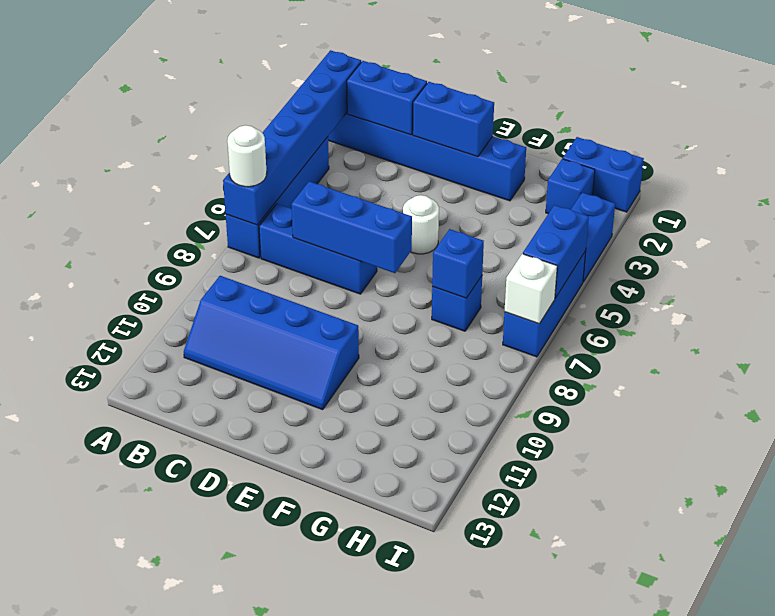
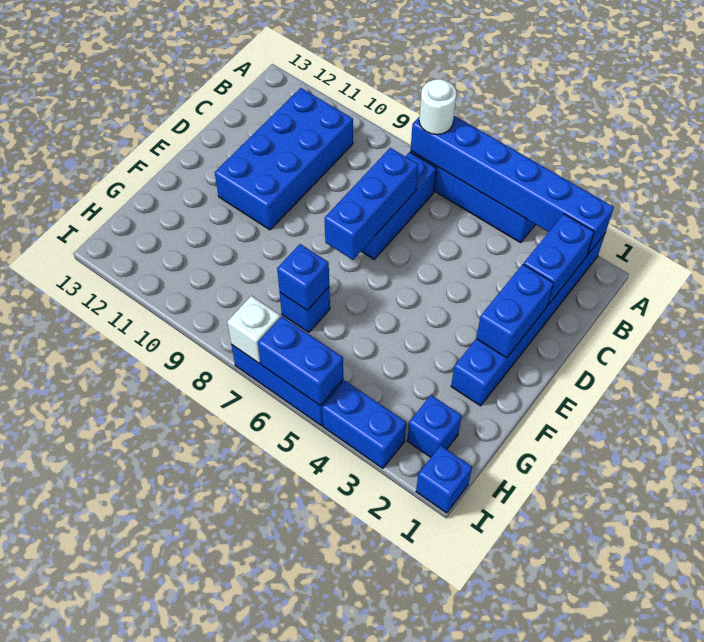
blue 2x4 slope [184,276,359,410] -> blue 2x4 brick [215,88,353,230]
white 1x1 round brick [403,195,439,254] -> none
blue 1x2 brick [563,137,644,212] -> blue 1x1 brick [416,445,472,513]

